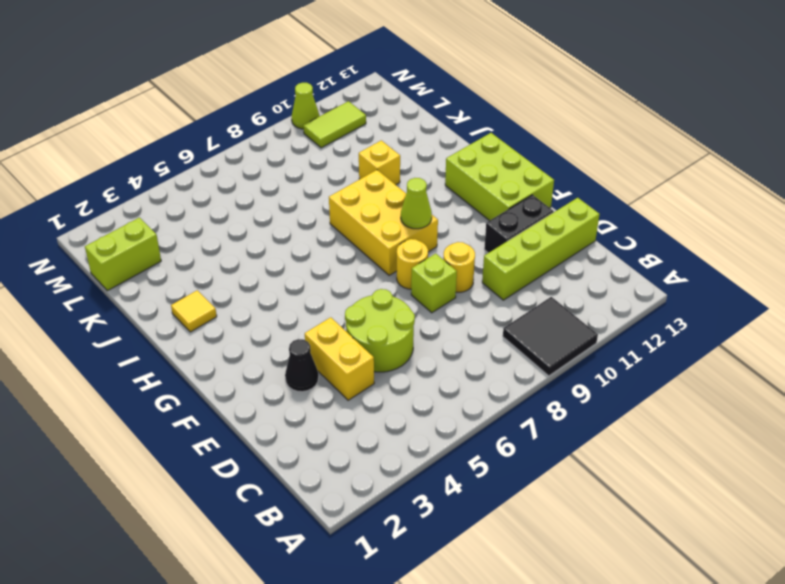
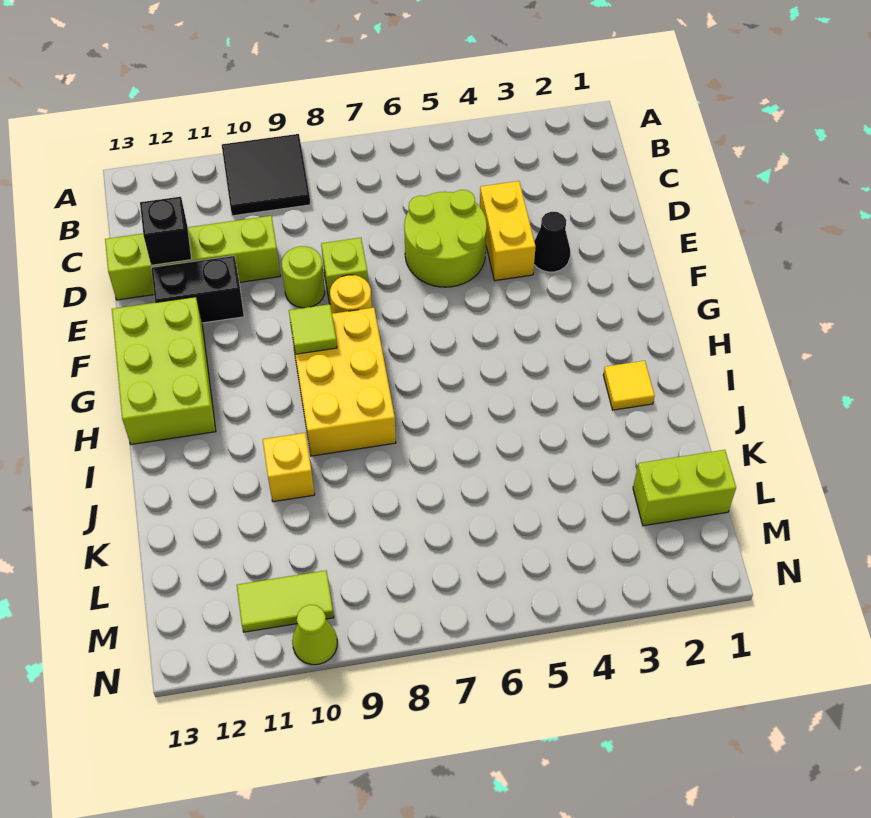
none -> black 1x1 brick [140,197,192,265]
yellow 1x1 round brick [443,242,475,292] -> lime 1x1 round brick [282,246,325,308]
lime 1x1 cone [401,178,432,229] -> lime 1x1 tile [289,304,337,354]

